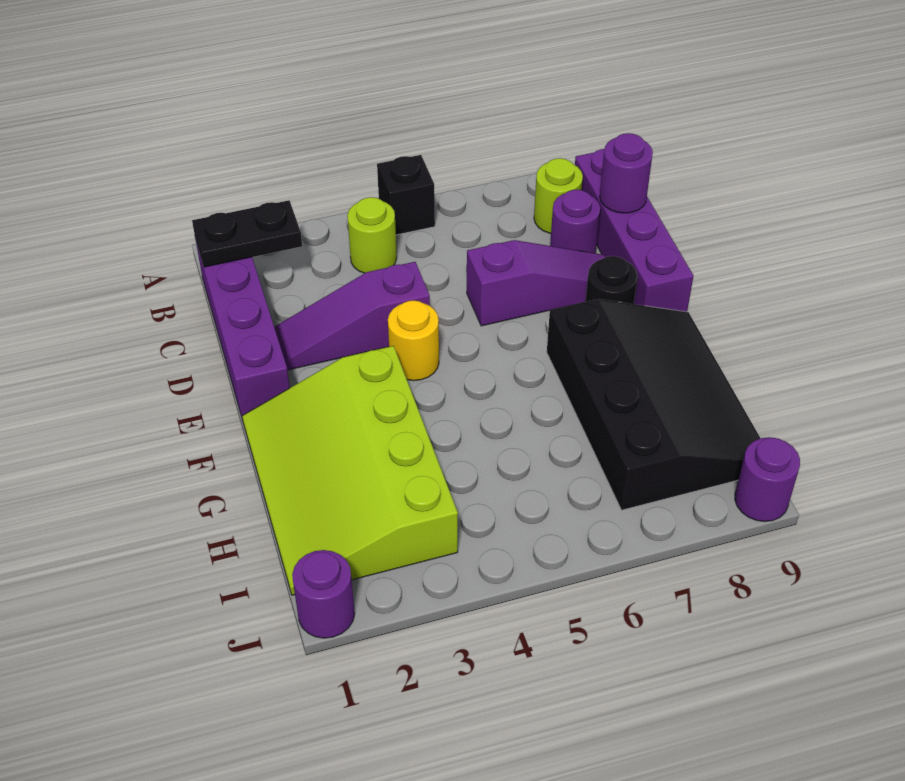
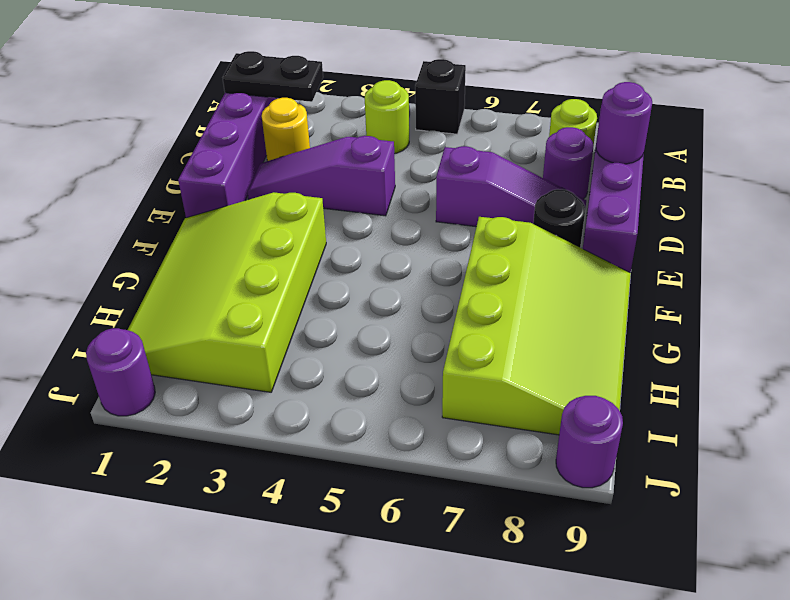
yellow 1x1 round brick [388,300,439,381] -> yellow 1x1 round brick moved to [262,98,310,161]
black 3x4 slope [547,299,760,510] -> lime 3x4 slope [442,217,631,435]

